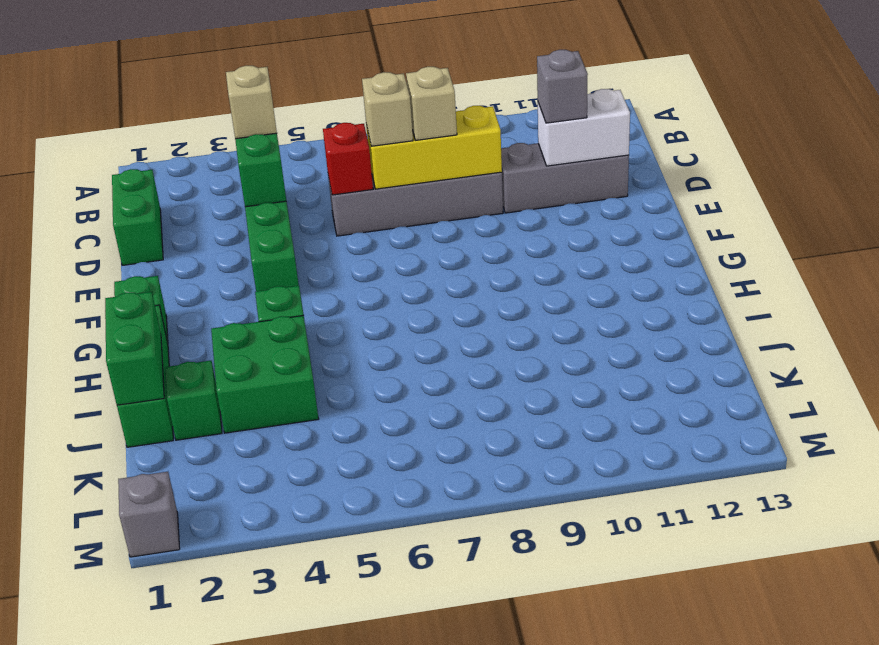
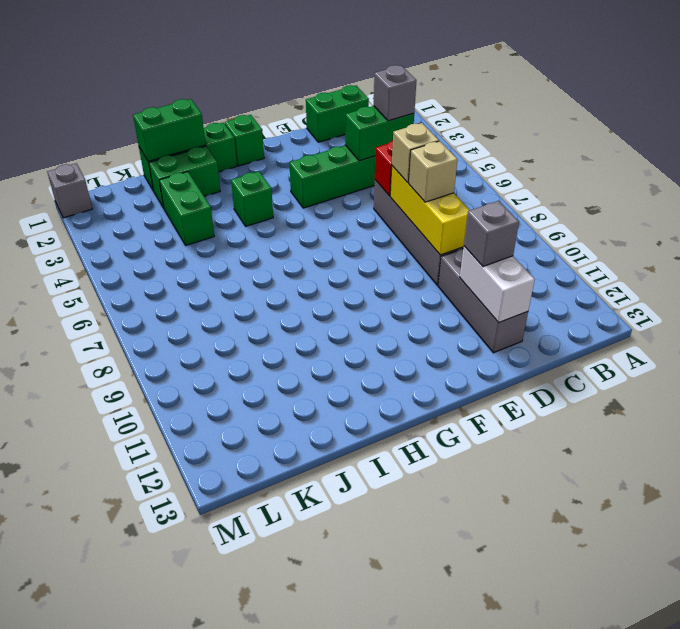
tan 1x1 brick [226,66,277,139] -> grey 1x1 brick [374,65,417,121]
green 2x2 brick [211,315,319,433] -> green 1x2 brick [159,172,214,245]
green 1x1 brick [165,361,222,440] -> green 1x2 brick [149,146,220,208]

